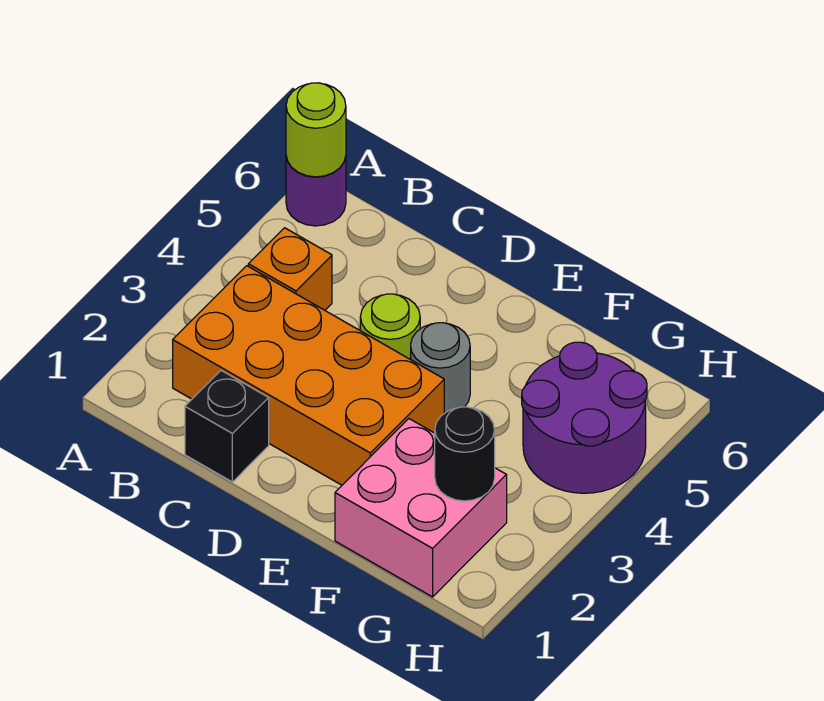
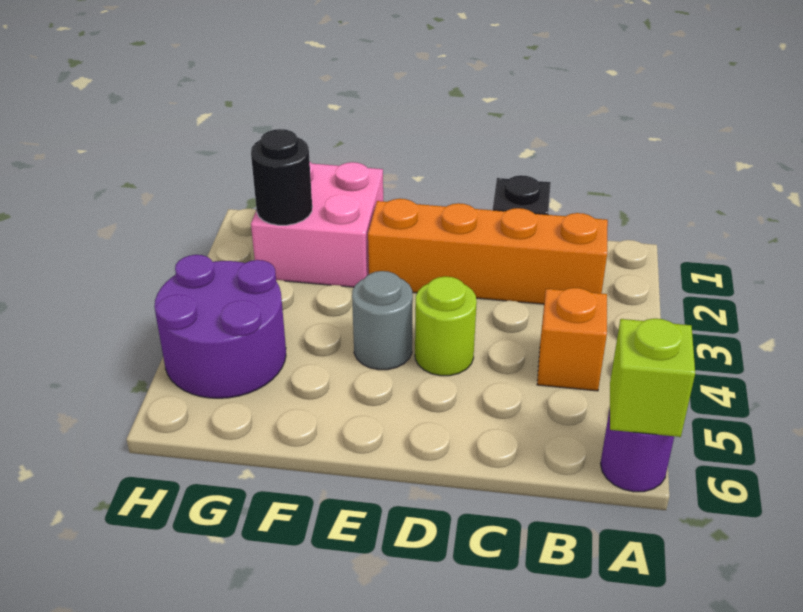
lime 1x1 round brick [286,83,346,177] -> lime 1x1 brick [610,318,695,437]
orange 2x4 brick [173,266,444,485] -> orange 1x4 brick [368,199,608,304]

